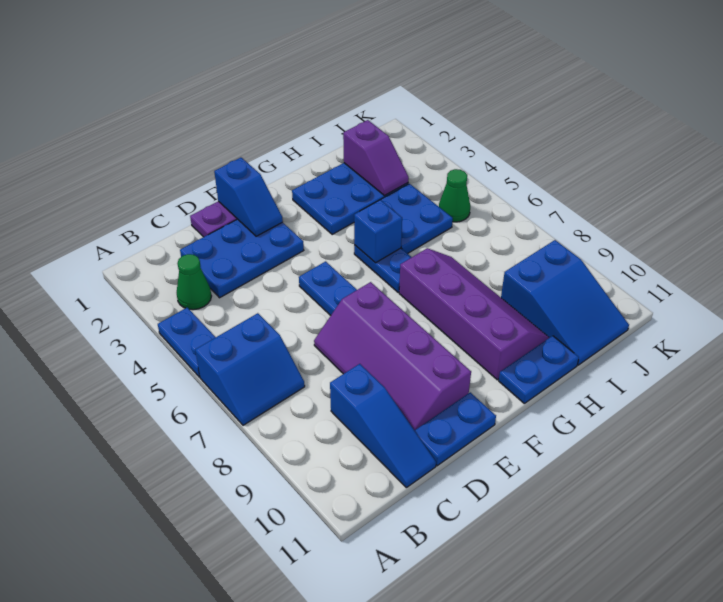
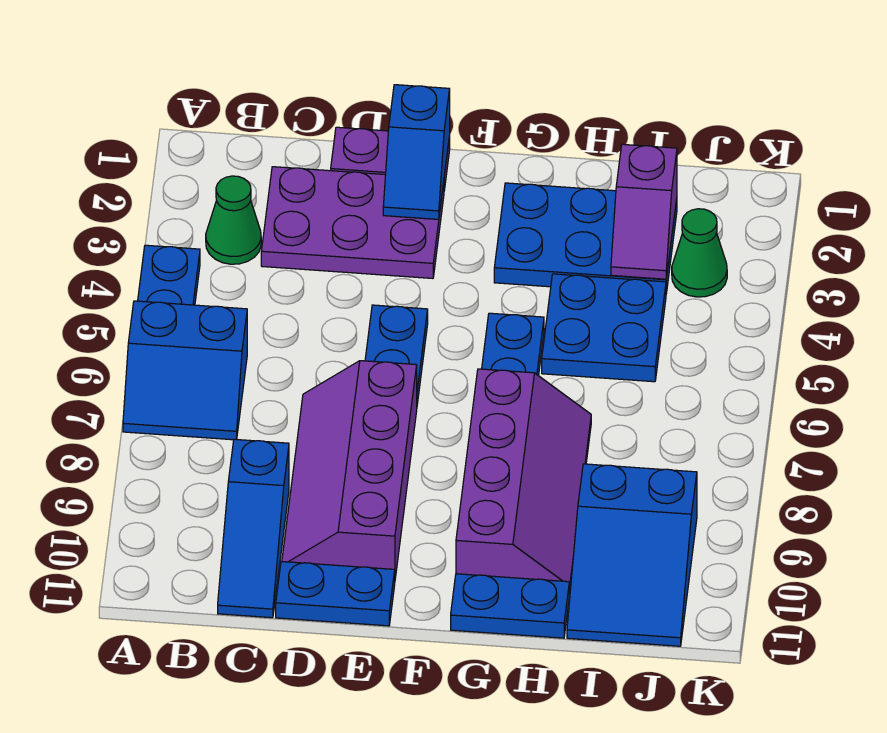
blue 2x3 plate [180,219,304,298] -> purple 2x3 plate [261,167,444,278]
blue 1x1 brick [354,200,402,263] -> none
green 1x1 cone [439,169,470,222] -> green 1x1 cone moved to [672,209,727,297]

